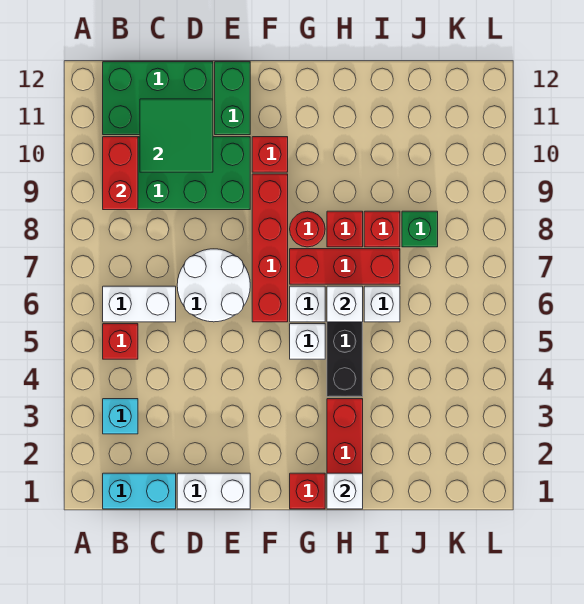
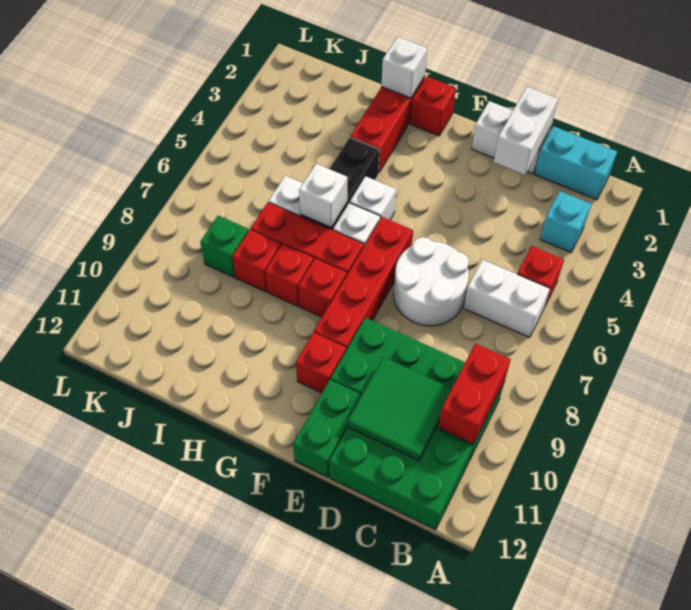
none -> white 1x2 brick [494,87,558,175]
red 1x1 round brick [290,211,325,247] -> red 1x1 brick [298,258,347,317]

